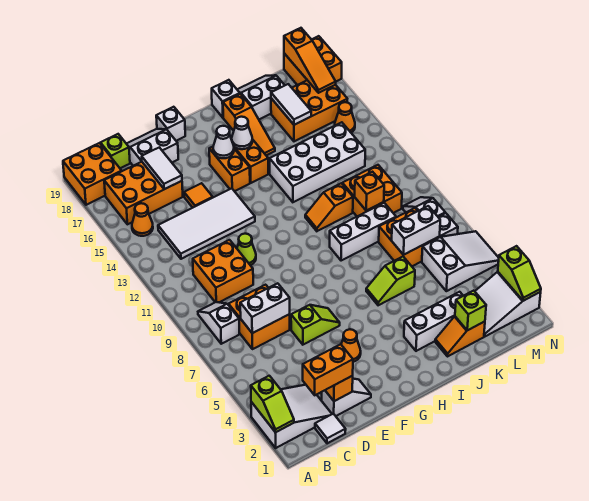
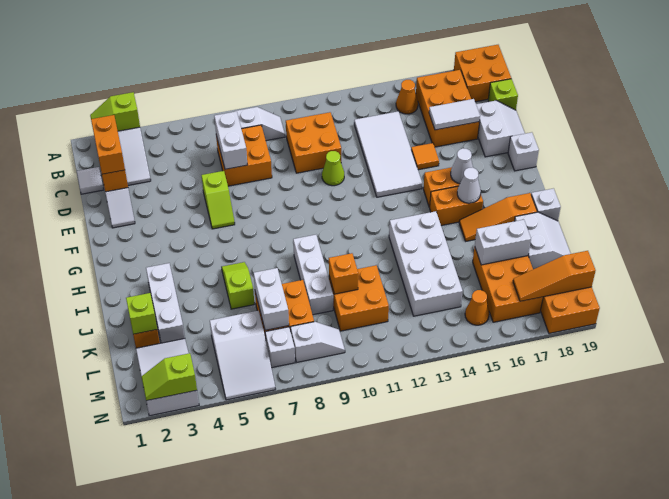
orange 1x1 cone [341,329,361,362] -> none
orange 1x2 slope [305,183,353,231] -> none
white 1x2 tile [271,84,311,125] -> white 1x2 brick [475,220,531,265]

